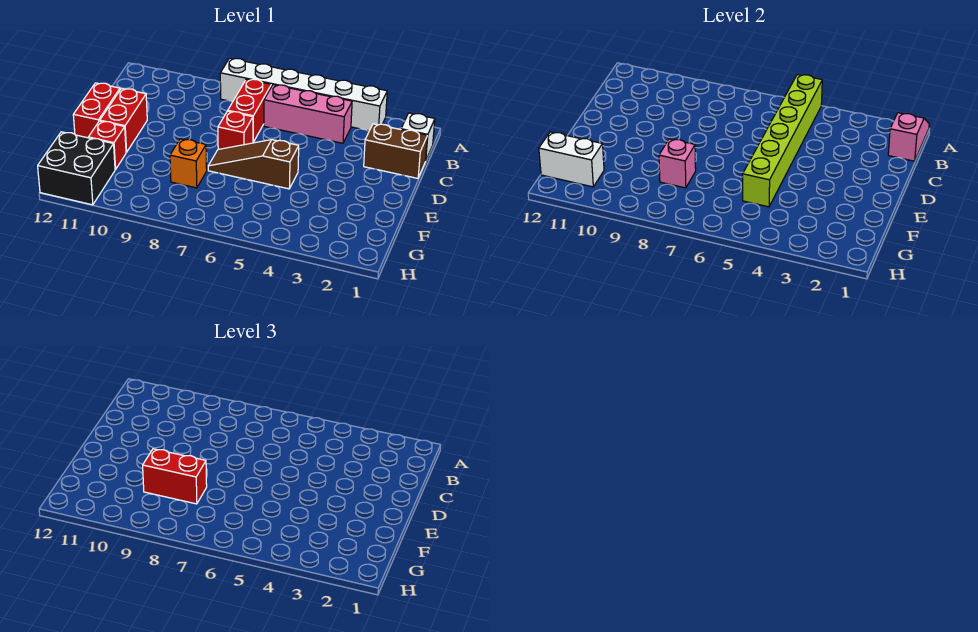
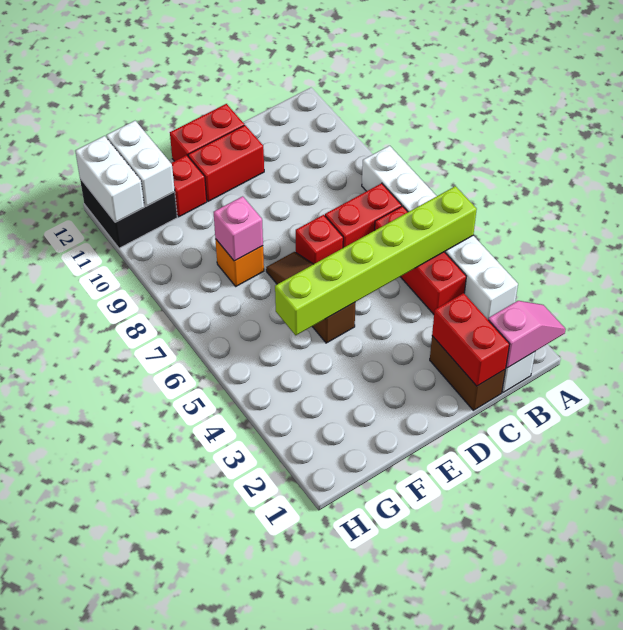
pink 1x3 brick [264,85,352,143] -> red 1x3 brick [375,206,466,314]
red 1x2 brick [143,449,207,504] -> red 1x2 brick moved to [432,293,510,386]
none -> white 1x2 brick [75,136,144,222]

